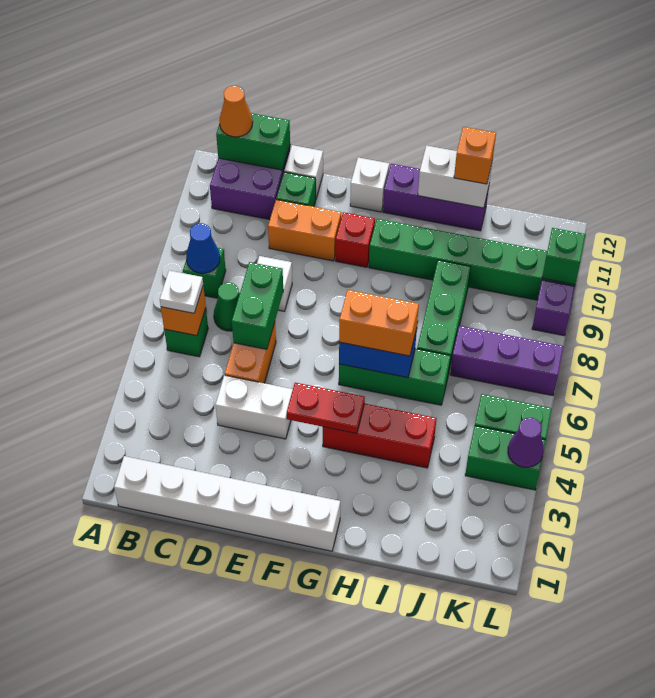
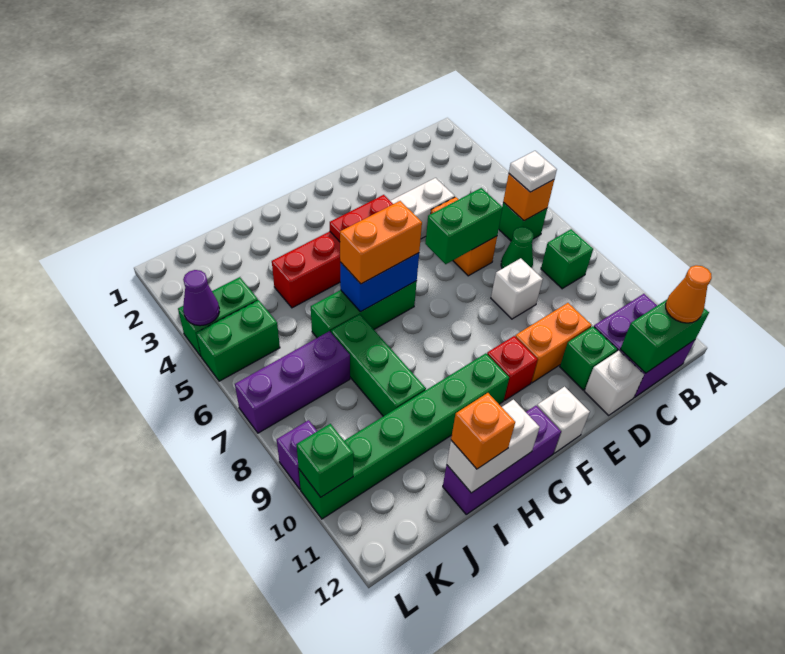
white 1x6 brick [114,456,340,551] -> none
blue 1x1 cone [186,223,220,273] -> none
green 1x2 brick [232,262,283,349] -> green 1x2 brick turned to [425,188,503,264]

